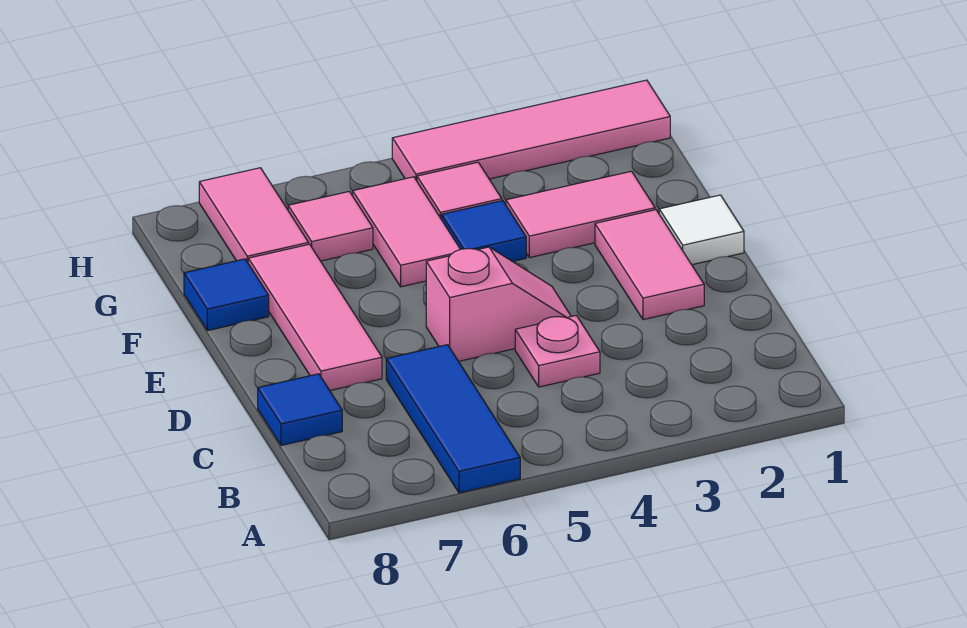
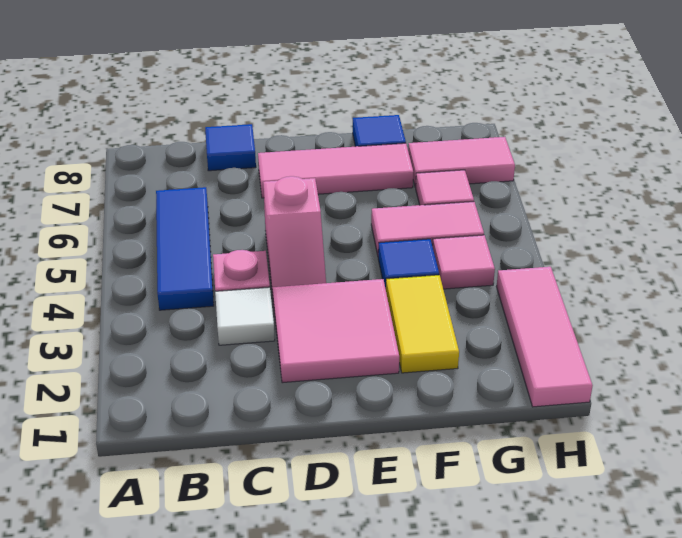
blue 1x3 tile [386,345,520,493] -> blue 1x3 tile turned to [156,187,214,310]
pink 1x2 tile [595,210,704,320] -> pink 2x2 tile [273,279,399,383]
white 1x1 tile [659,195,744,265] -> white 1x1 tile moved to [215,287,275,345]
pink 1x2 tile [506,171,655,258] -> yellow 1x2 tile [386,275,459,373]
pink 1x4 tile [392,80,670,181] -> pink 1x3 tile [496,267,593,407]

